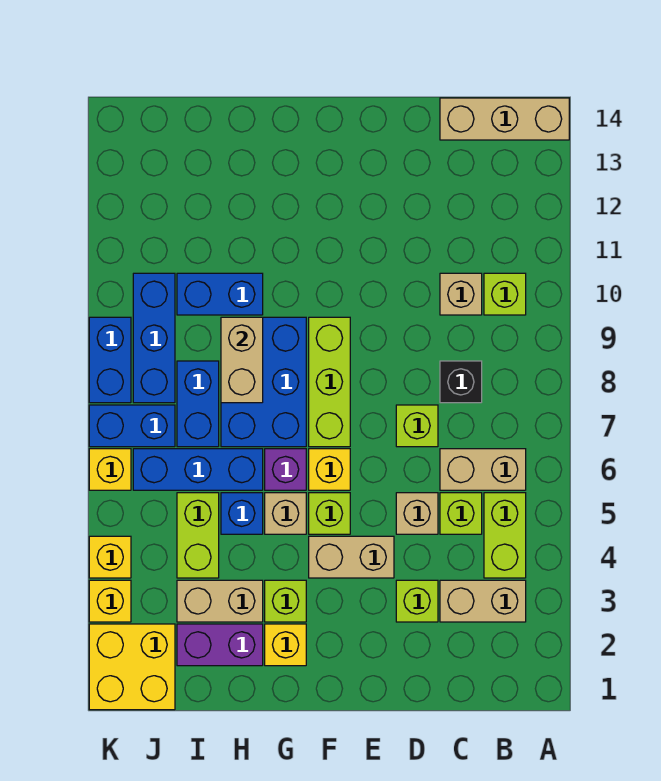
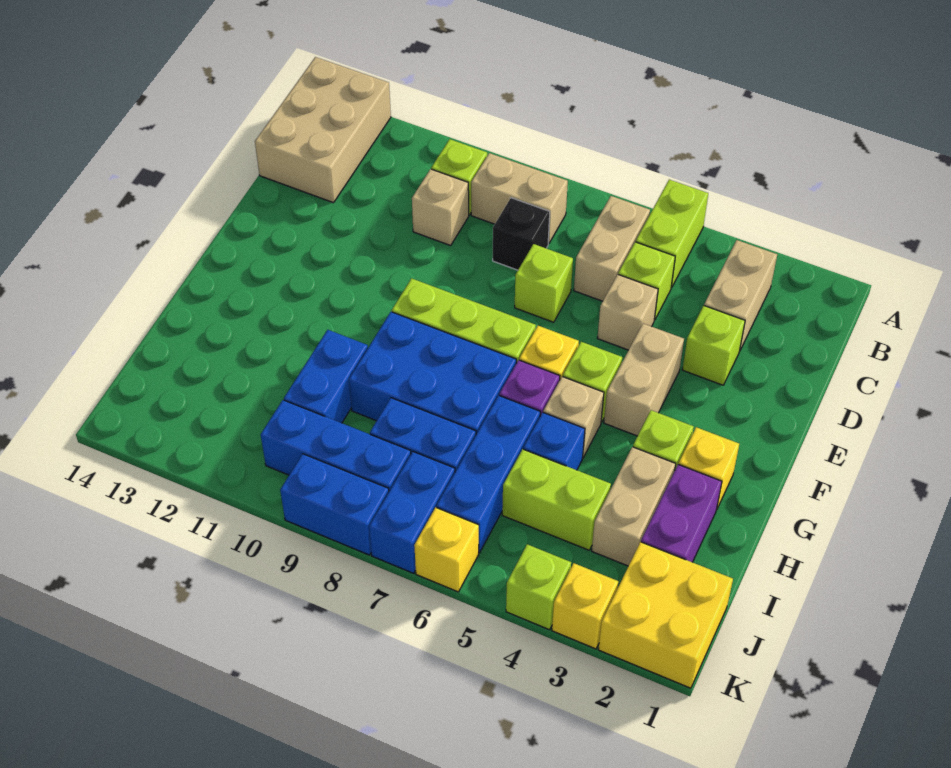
tan 1x3 brick [440,98,569,140] -> tan 2x3 brick [255,57,391,203]
lime 1x2 brick [484,493,526,578] -> lime 1x2 brick turned to [636,180,708,288]
tan 1x2 brick [221,317,263,403] -> tan 1x2 brick moved to [471,153,568,244]
yellow 1x1 brick [89,536,131,578] -> lime 1x1 brick [506,544,571,630]

